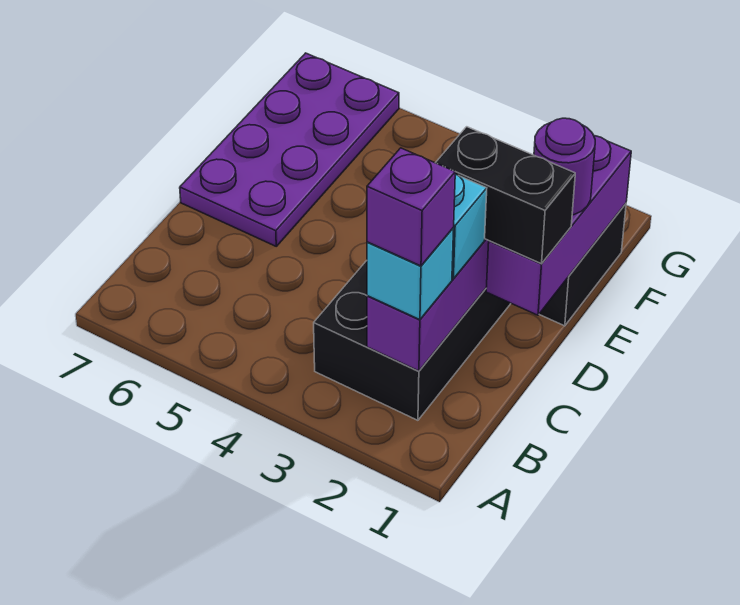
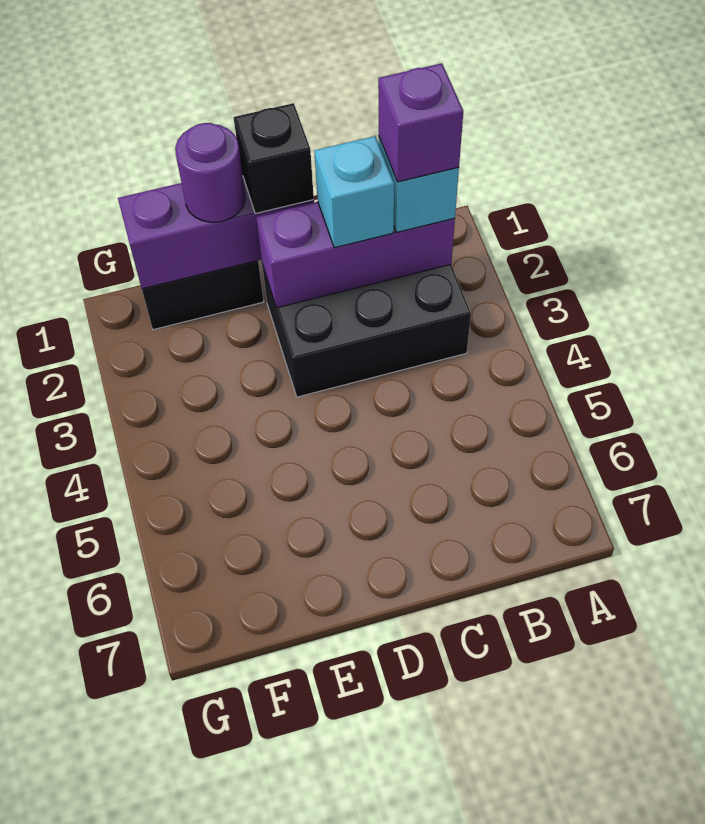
black 1x2 brick [436,127,575,264] -> black 1x1 brick [233,103,314,214]
purple 2x4 plate [180,53,399,246] -> none

